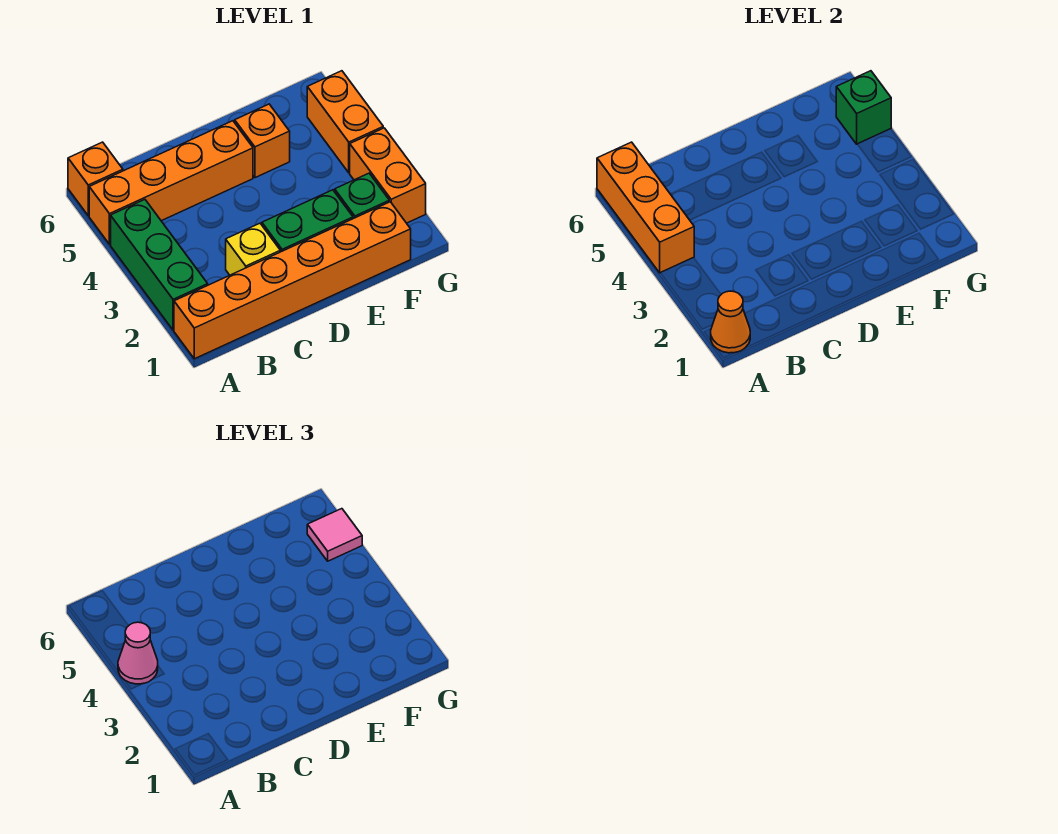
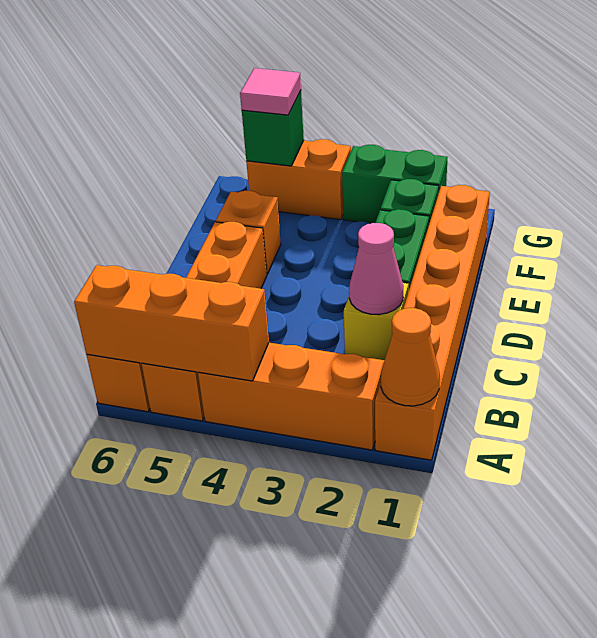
green 1x3 brick [111,200,208,330] -> orange 1x3 brick [198,343,384,450]
pink 1x1 cone [118,622,158,684] -> pink 1x1 cone moved to [349,223,403,315]
orange 1x2 brick [350,128,426,223] -> green 1x2 brick [342,145,447,223]

